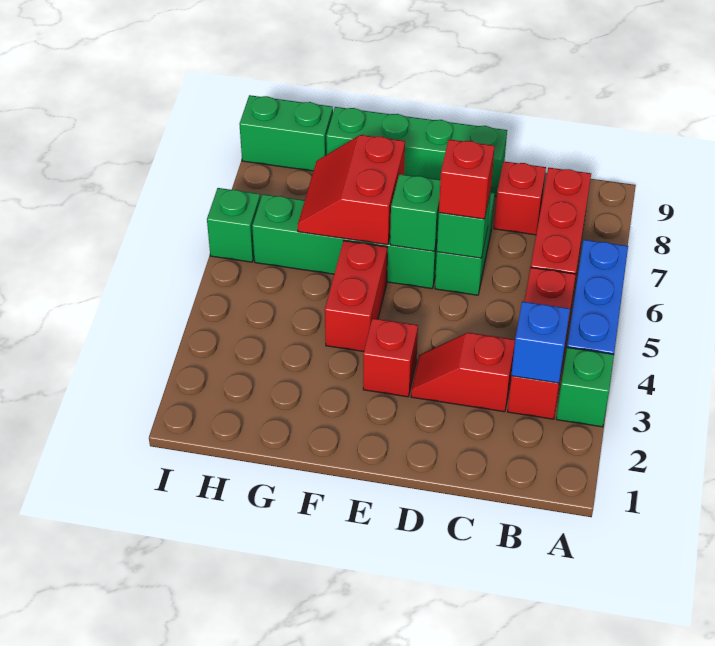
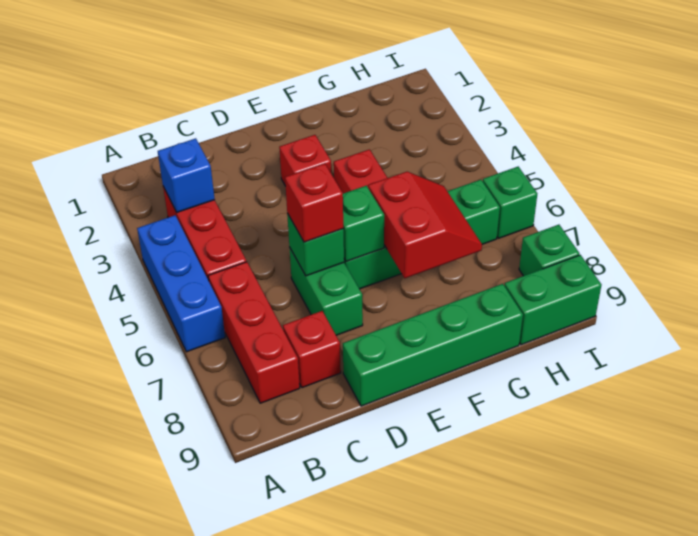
green 1x1 brick [556,347,614,427] -> green 1x1 brick moved to [519,225,579,276]
red 1x2 slope [411,333,515,412] -> none

